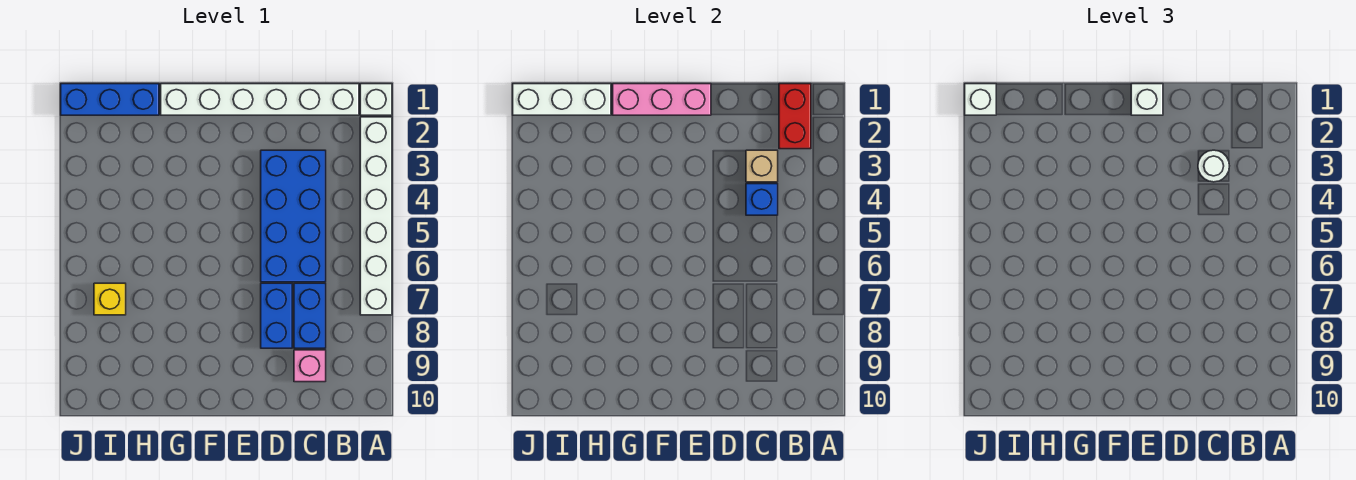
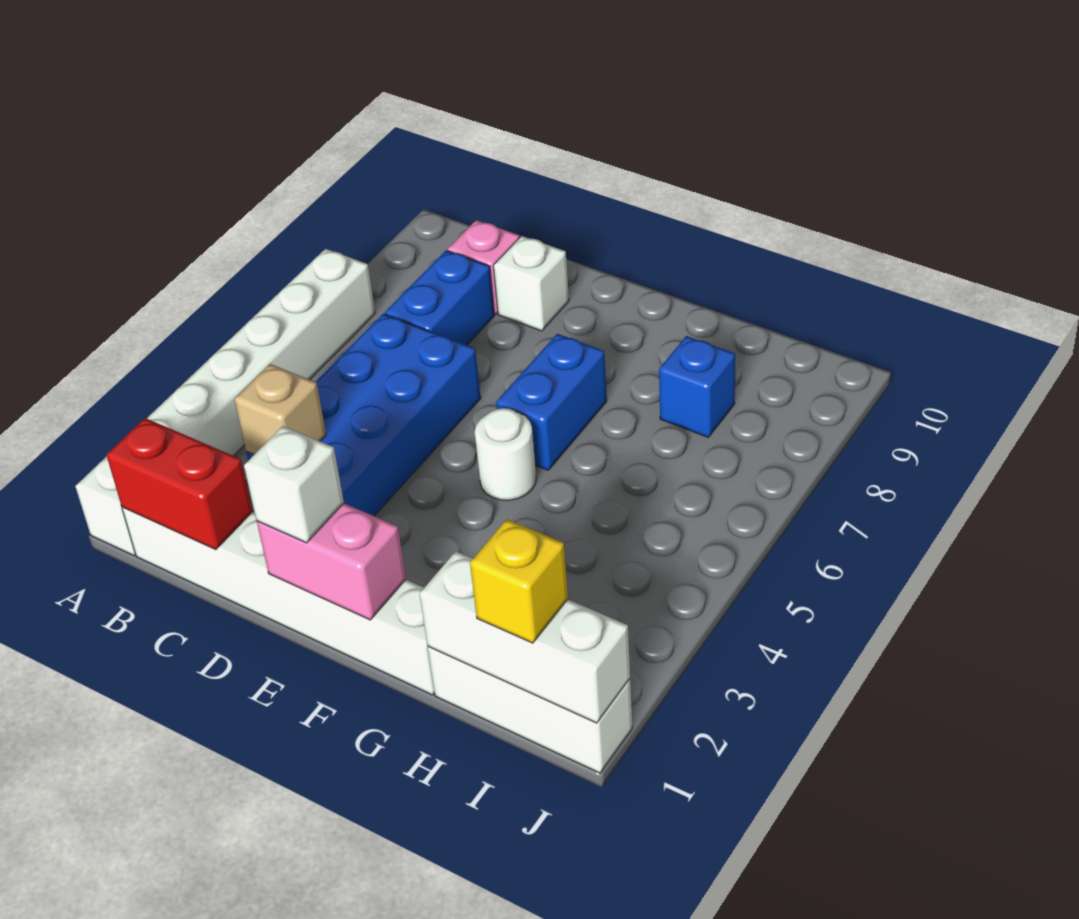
red 1x2 brick [779,84,811,149] -> red 1x2 brick turned to [106,418,253,550]
white 1x1 round brick [1198,150,1229,182] -> white 1x1 round brick moved to [475,408,536,500]
blue 1x1 brick [746,184,778,215] -> blue 1x1 brick moved to [659,336,735,437]
blue 1x2 brick [261,283,292,348] -> blue 1x2 brick moved to [496,334,607,470]
pink 1x3 brick [613,84,711,115] -> pink 1x2 brick [257,503,406,620]
blue 1x3 brick [61,84,159,115] -> white 1x3 brick [428,647,632,773]
yellow 1x1 brick [94,283,126,315] -> yellow 1x1 brick moved to [470,519,568,643]
white 1x1 brick [965,84,996,115] -> white 1x1 brick moved to [493,236,569,331]

